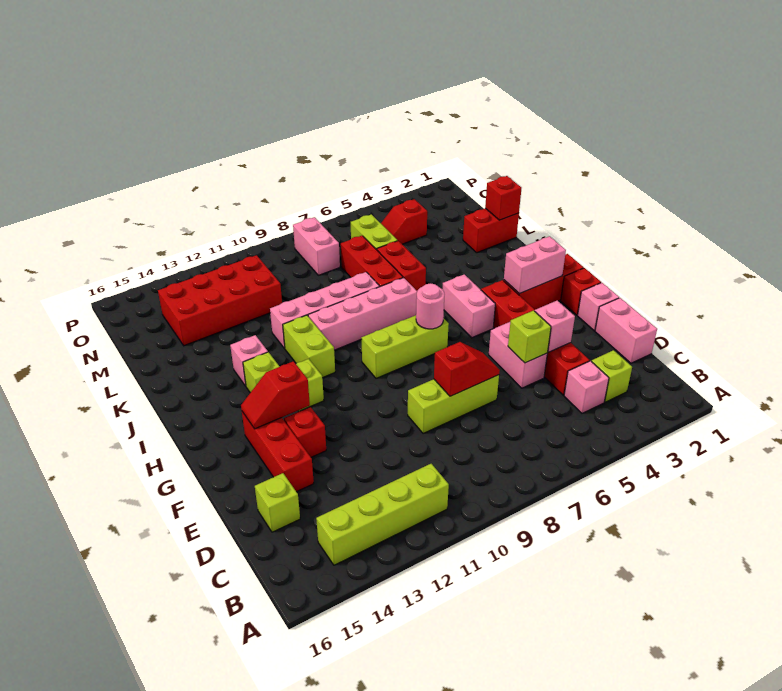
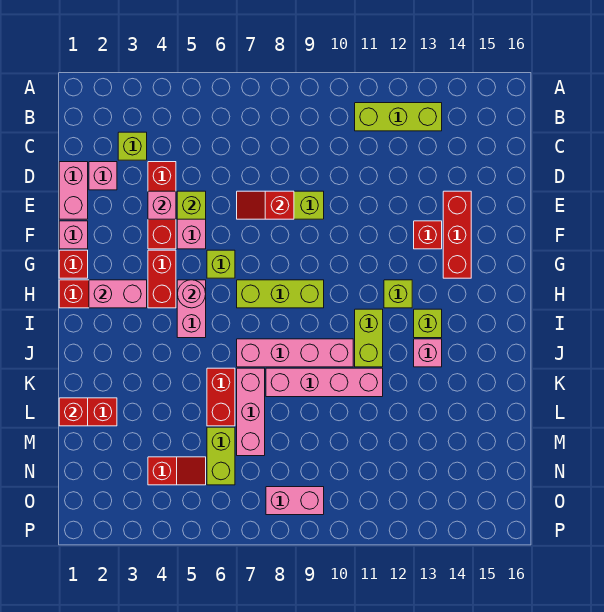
lime 1x4 brick [316,464,449,565] -> lime 1x3 brick [355,103,442,131]
pink 1x1 brick [564,361,609,413] -> pink 1x1 brick moved to [89,162,117,190]
lime 1x1 brick [255,473,300,532] -> lime 1x1 brick moved to [207,250,235,278]
red 1x2 slope [241,361,310,429] -> none
pink 1x1 round brick [416,283,445,329] -> pink 1x1 round brick moved to [178,280,206,308]
red 1x3 brick [341,236,403,287] -> pink 1x3 brick [237,368,265,456]
red 2x4 brick [158,255,282,346] -> none
pink 1x2 brick [293,217,340,275] -> pink 1x2 brick turned to [266,487,324,515]

